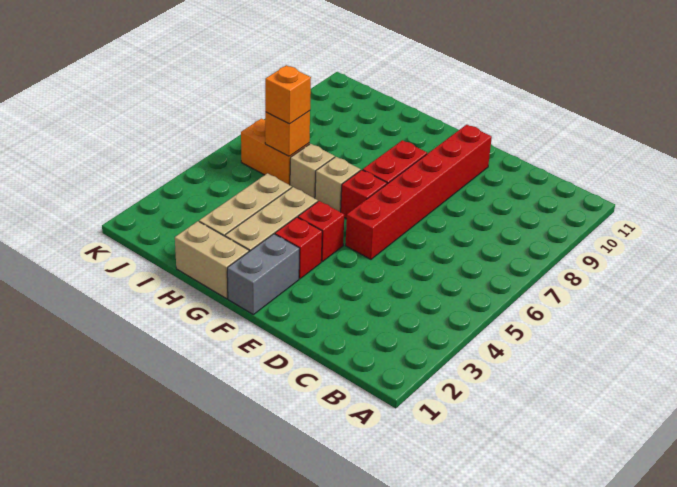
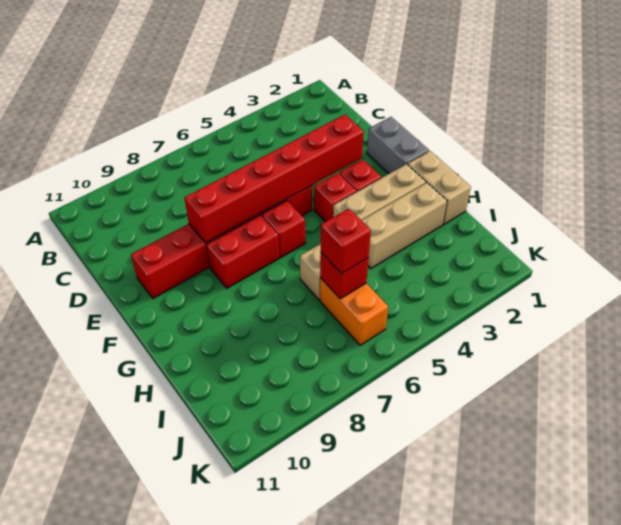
none -> red 1x6 brick [184,115,364,243]
grey 1x2 brick [227,234,300,314] -> grey 1x2 brick turned to [367,117,429,174]
tan 1x1 brick [315,157,361,212] -> none
orange 1x1 brick [265,111,310,156] -> red 1x1 brick [320,253,368,299]
orange 1x1 brick [265,65,311,124] -> red 1x1 brick [321,209,371,274]

